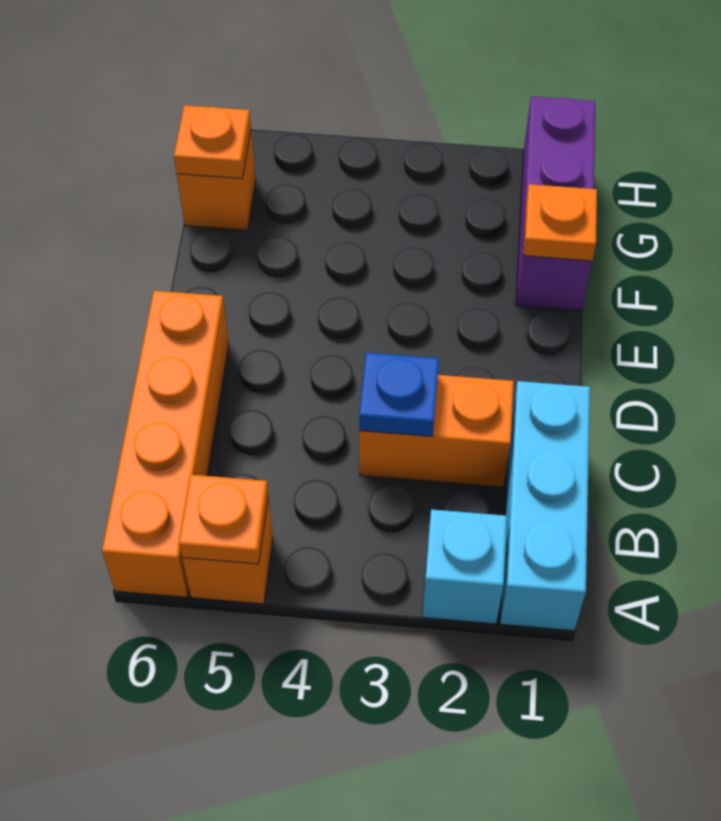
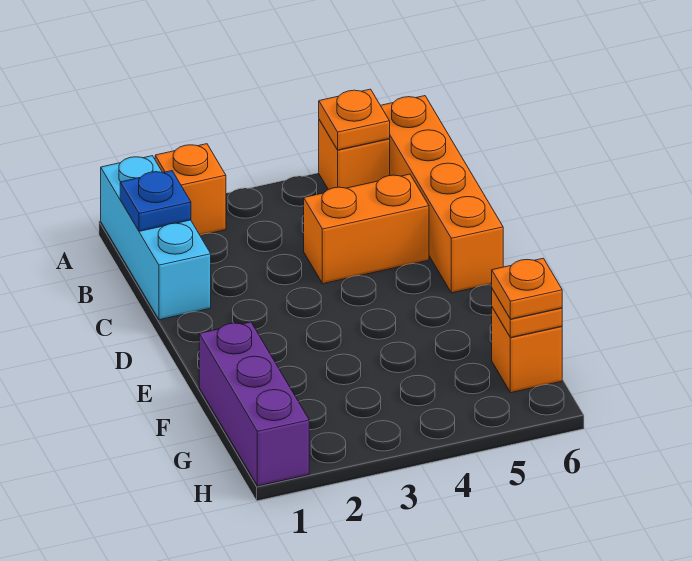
cyan 1x1 brick [422,509,507,624] -> orange 1x1 brick [155,144,226,235]
orange 1x2 brick [359,375,514,487] -> orange 1x2 brick moved to [304,174,429,284]
blue 1x1 plate [359,353,439,437] -> blue 1x1 plate moved to [120,171,191,231]
orange 1x1 plate [523,184,597,261] -> orange 1x1 plate moved to [492,258,562,319]

